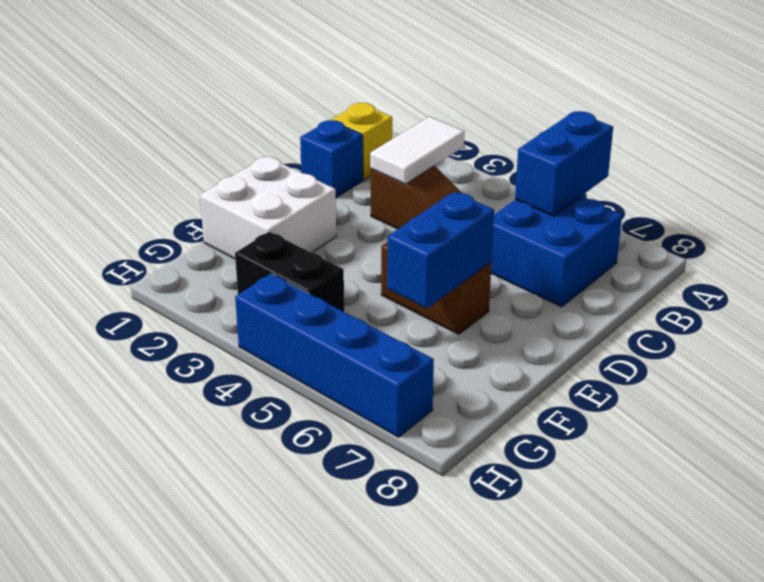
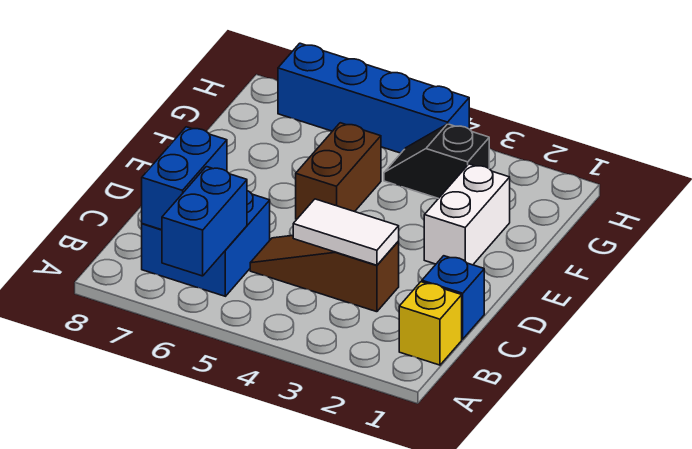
white 1x2 tile [370,116,465,184] -> white 1x2 tile turned to [293,199,399,265]
white 2x2 brick [200,157,336,259] -> white 1x2 brick [424,164,510,265]
brown 1x2 brick [381,242,491,334] -> brown 1x2 brick turned to [296,123,381,220]
blue 1x2 brick [387,192,494,308] -> blue 1x2 brick moved to [142,127,227,230]
black 1x2 brick [235,232,344,312] -> black 1x2 slope [384,124,489,199]

